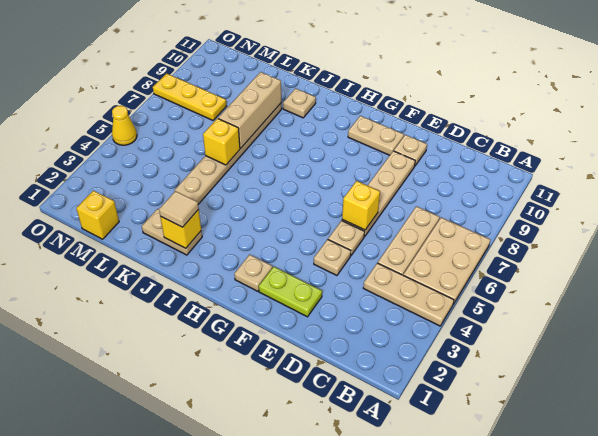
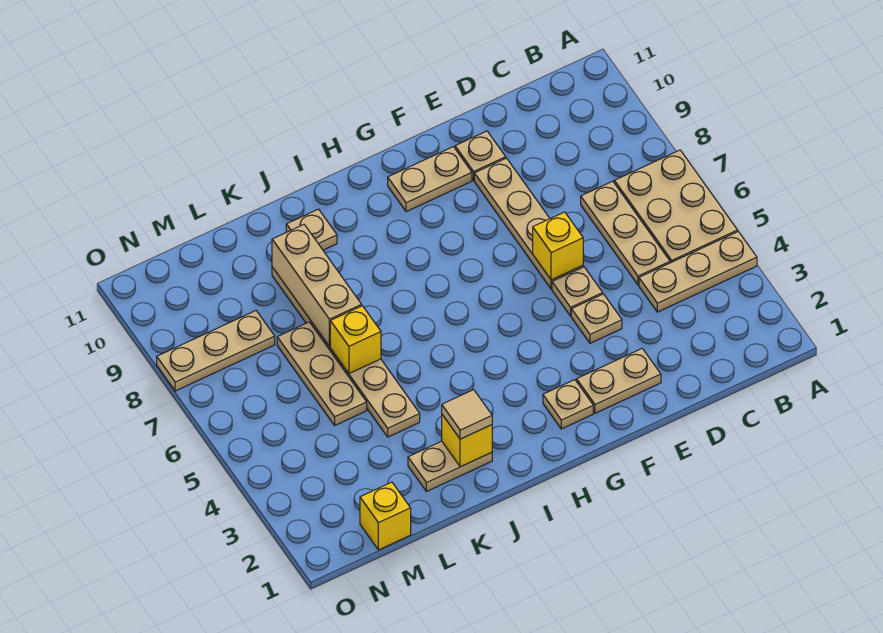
lime 1x2 plate [259,267,322,317] -> tan 1x2 plate [577,349,661,413]
none -> tan 1x3 plate [277,322,367,425]
yellow 1x3 plate [153,73,226,120] -> tan 1x3 plate [157,311,275,391]
yellow 1x1 cone [112,106,137,145] -> none

